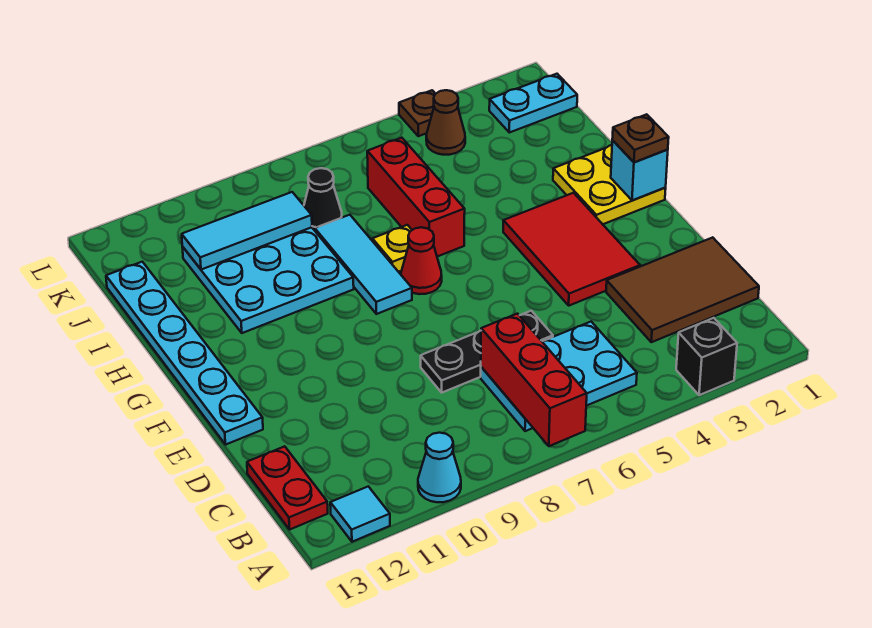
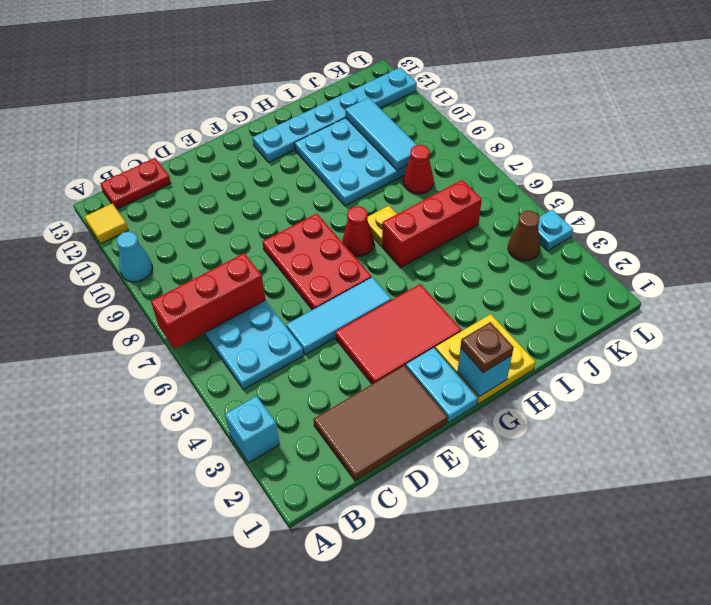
black 1x1 brick [676,318,737,395] -> cyan 1x1 brick [225,396,280,463]
cyan 1x1 tile [330,486,390,542] -> yellow 1x1 tile [85,203,128,244]
brown 2x3 tile [606,237,759,342] -> brown 2x3 tile turned to [313,365,448,481]
black 1x3 plate [421,311,553,392] -> none
none -> red 2x3 plate [262,214,371,310]
cyan 1x6 plate [106,262,263,445] -> cyan 1x6 plate moved to [252,67,417,163]
cyan 1x3 tile [315,215,412,314] -> cyan 1x3 tile moved to [286,277,391,355]
black 1x1 cone [304,168,342,231] -> red 1x1 cone [404,145,434,194]
cyan 1x2 plate [489,74,577,133] -> cyan 1x2 plate moved to [406,348,478,423]
brown 1x1 plate [399,90,435,136] -> cyan 1x1 plate [538,210,573,251]

